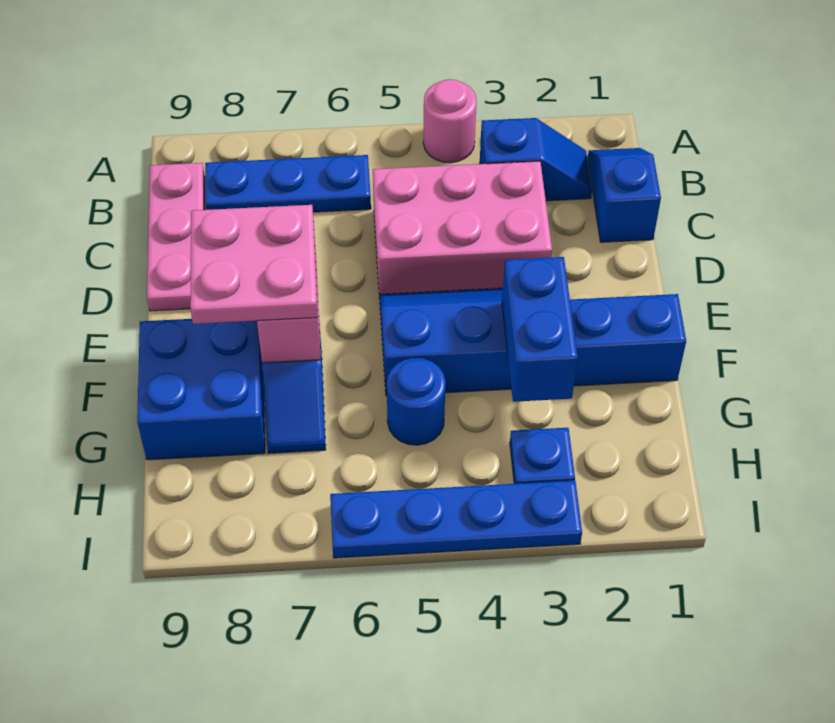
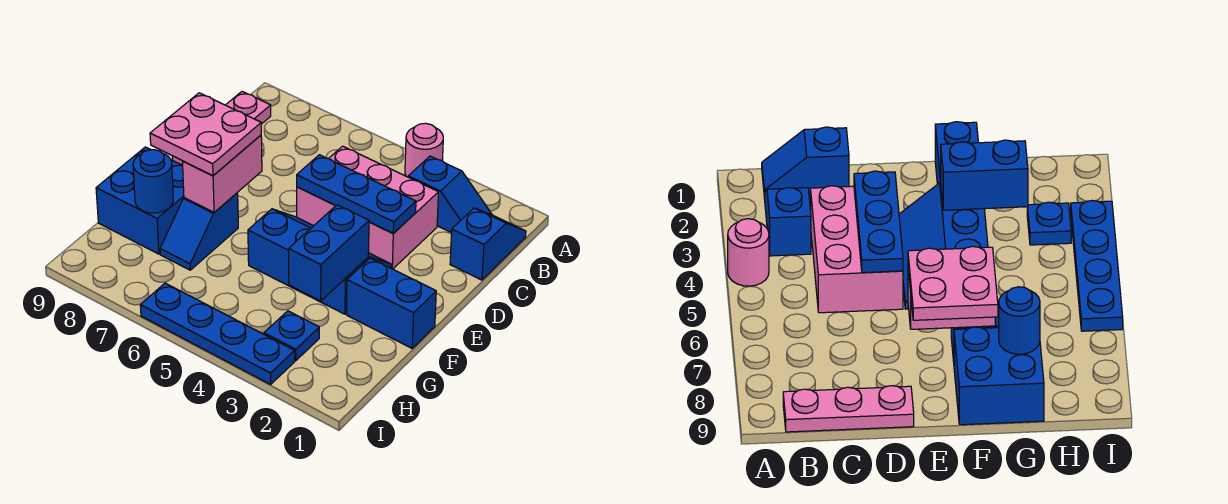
blue 1x3 plate [205,155,371,212] -> blue 1x3 plate moved to [297,155,416,233]
blue 1x1 round brick [387,358,446,445] -> blue 1x1 round brick moved to [133,150,173,213]

